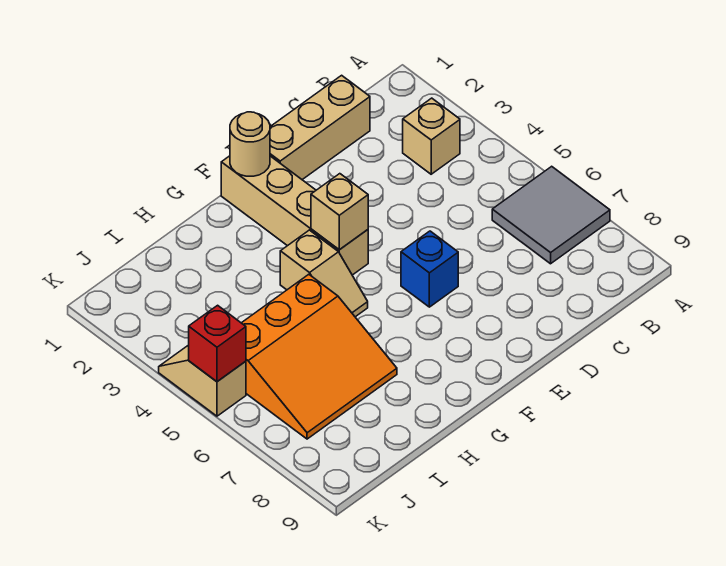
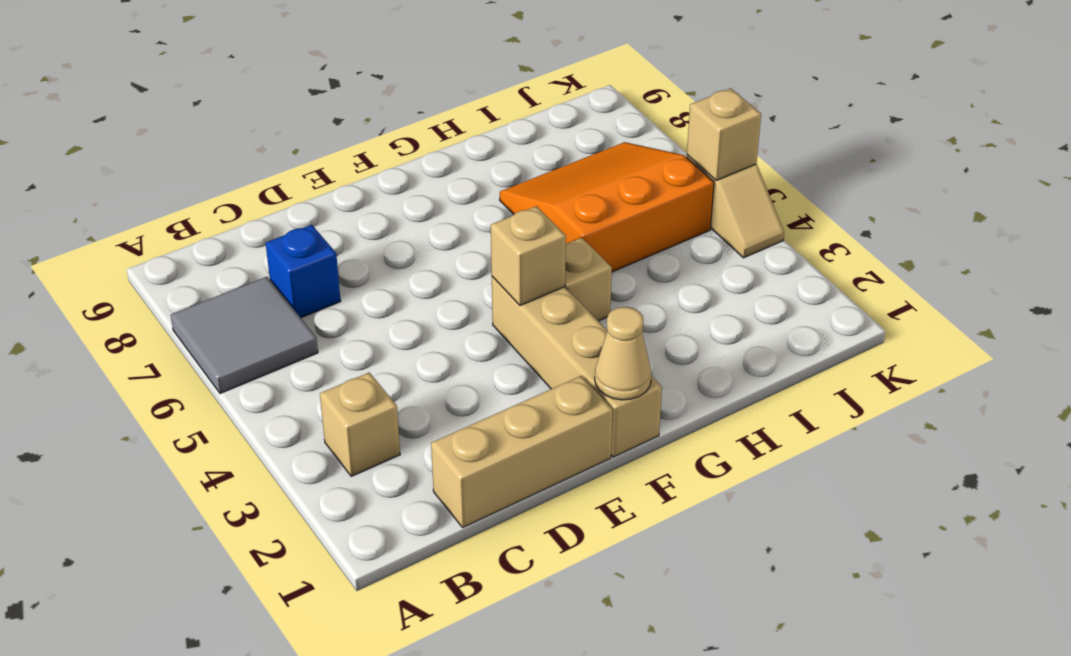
blue 1x1 brick [401,231,458,307] -> blue 1x1 brick moved to [266,225,341,318]
tan 1x1 round brick [230,112,270,176] -> tan 1x1 cone [595,307,651,400]
red 1x1 brick [189,305,246,382] -> tan 1x1 brick [687,88,761,181]

